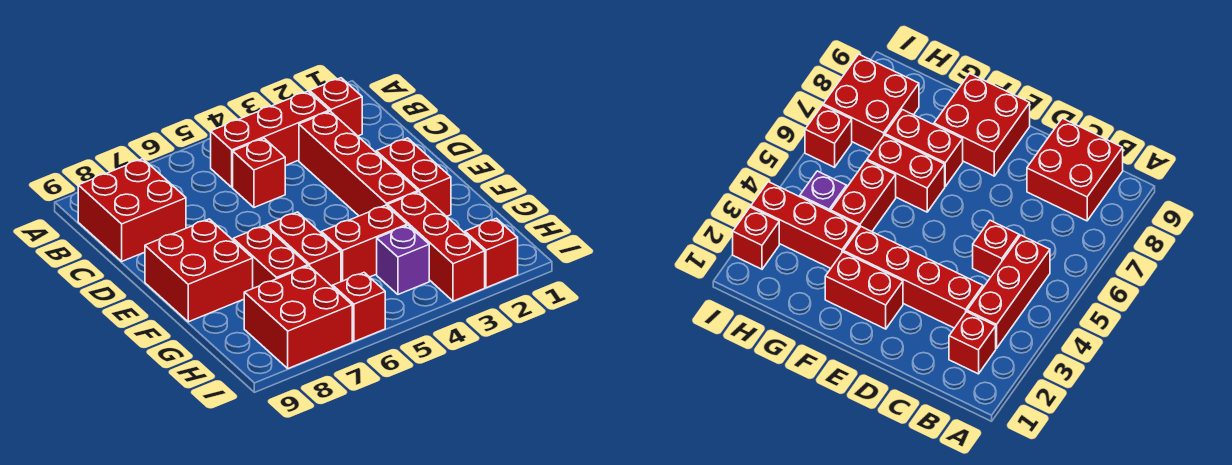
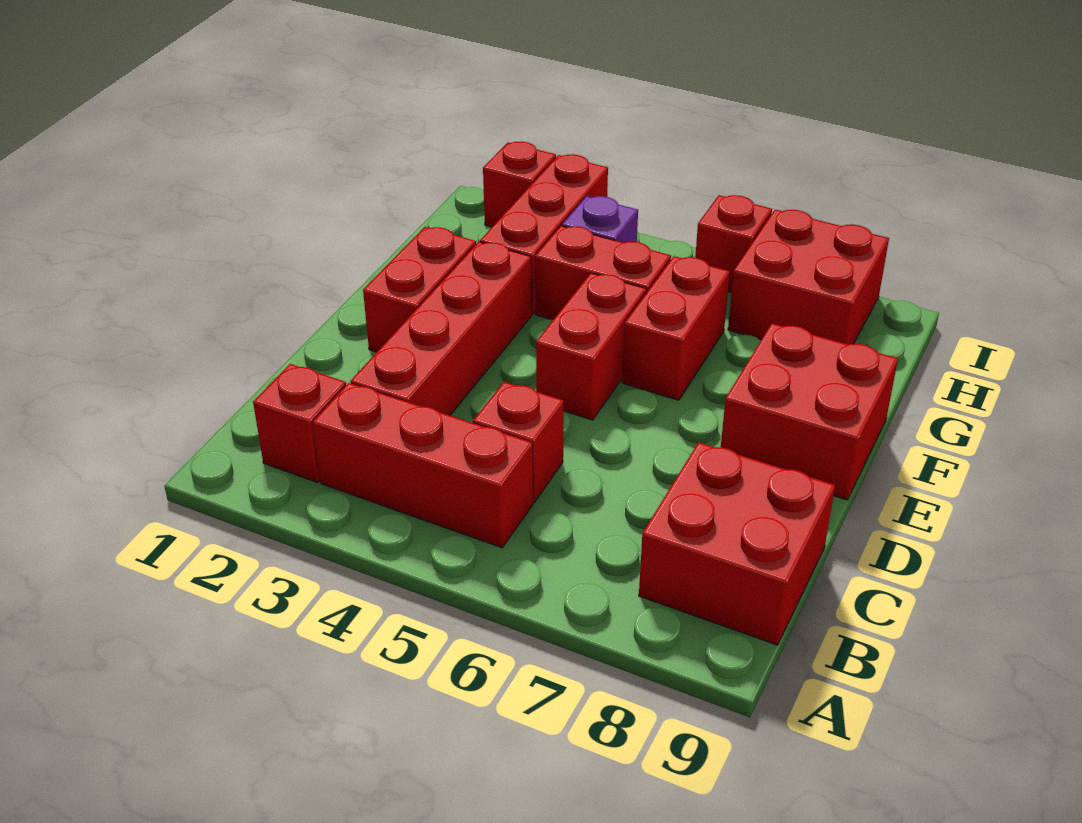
red 1x2 brick [233,226,308,288] -> red 1x2 brick moved to [536,273,646,420]

